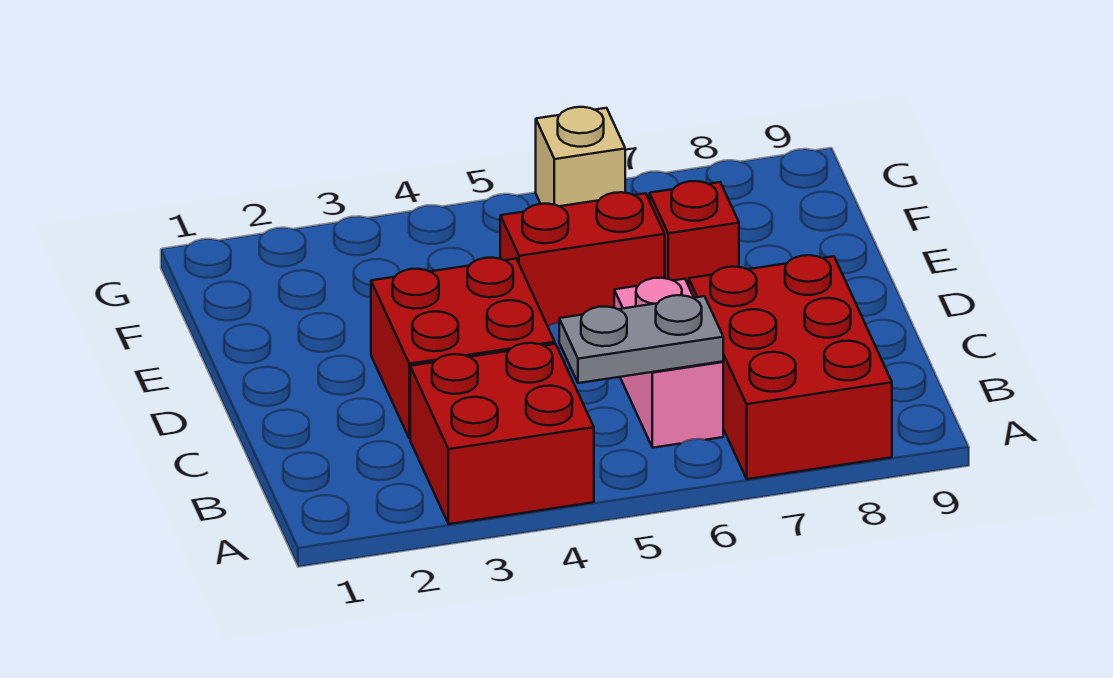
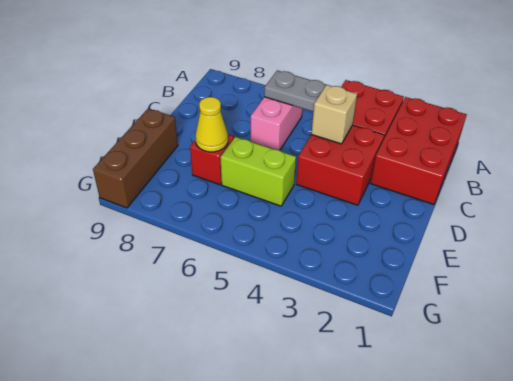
red 2x3 brick [689,255,892,479] -> red 2x3 brick moved to [371,97,467,204]
red 1x2 brick [500,192,665,326] -> lime 1x2 brick [220,137,296,206]
none -> yellow 1x1 cone [195,97,228,152]
none -> brown 1x3 brick [93,108,178,208]
tan 1x1 brick [536,107,625,206] -> tan 1x1 brick moved to [311,85,357,144]

